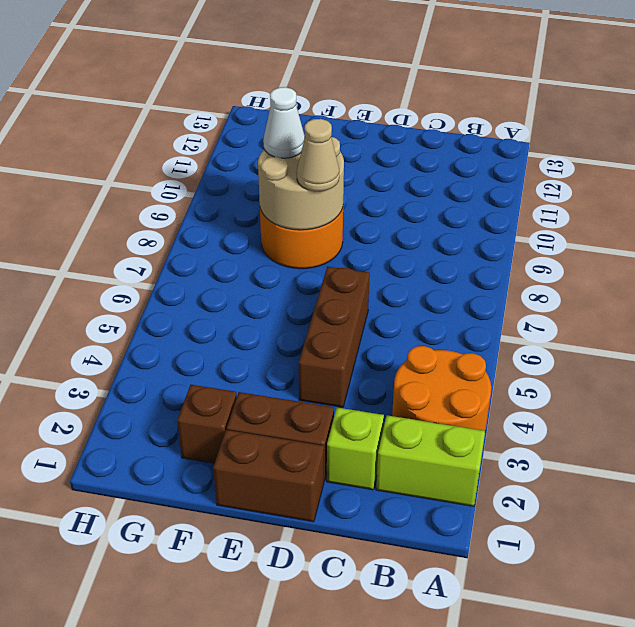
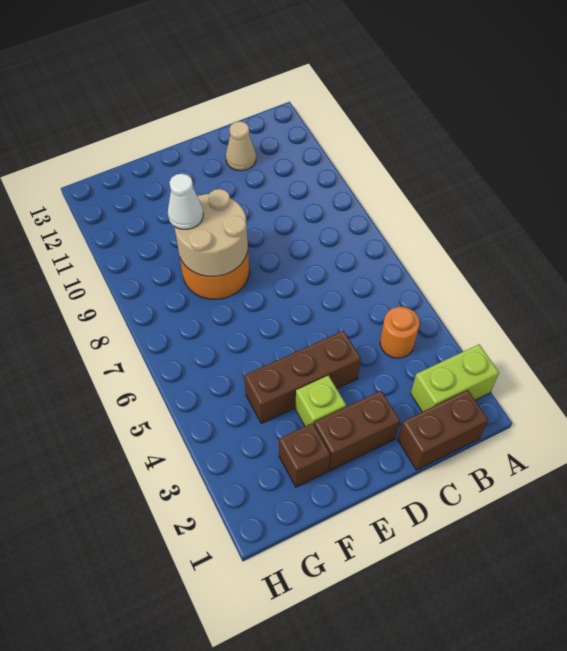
orange 2x2 round brick [392,346,491,431] -> orange 1x1 round brick [380,307,420,358]
lime 1x1 brick [327,408,384,490] -> lime 1x1 brick moved to [296,375,346,426]
brown 1x2 brick [213,430,324,522] -> brown 1x2 brick moved to [398,390,488,470]
brown 1x3 brick [299,267,370,407] -> brown 1x3 brick turned to [244,331,361,424]
tan 1x1 cone [297,119,339,191] -> tan 1x1 cone moved to [226,121,256,171]

